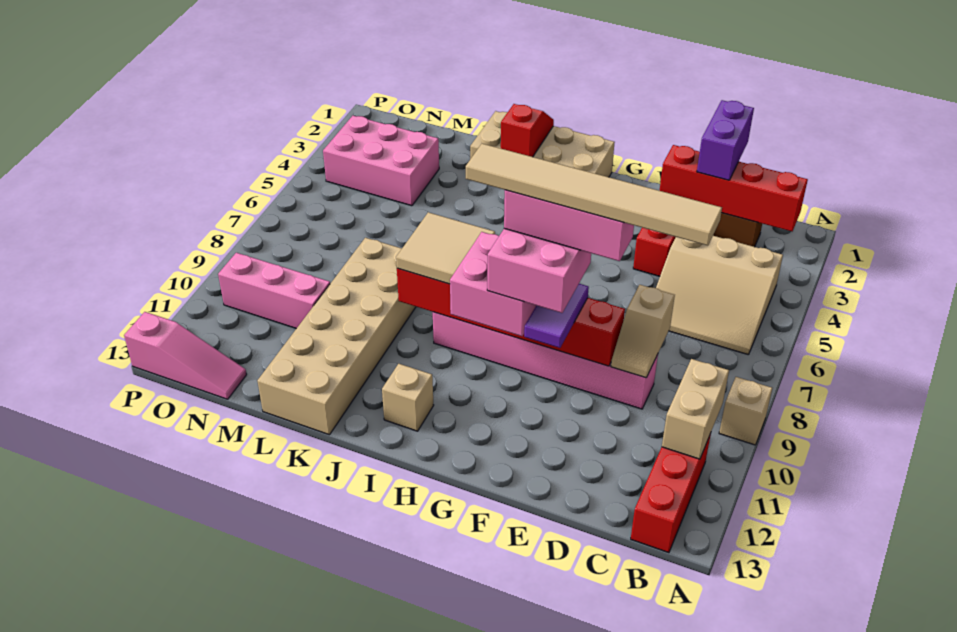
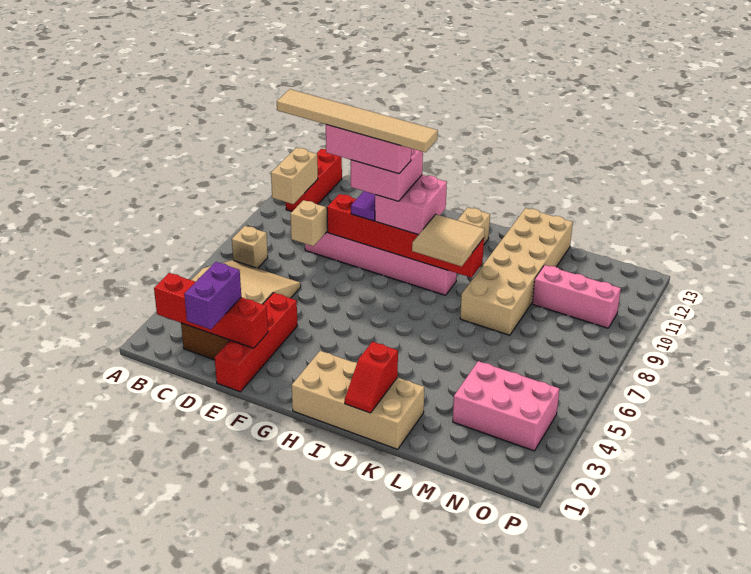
tan 1x1 brick [719,377,772,445] -> tan 1x1 brick moved to [232,226,268,268]
pink 1x3 slope [124,312,247,399] -> none

